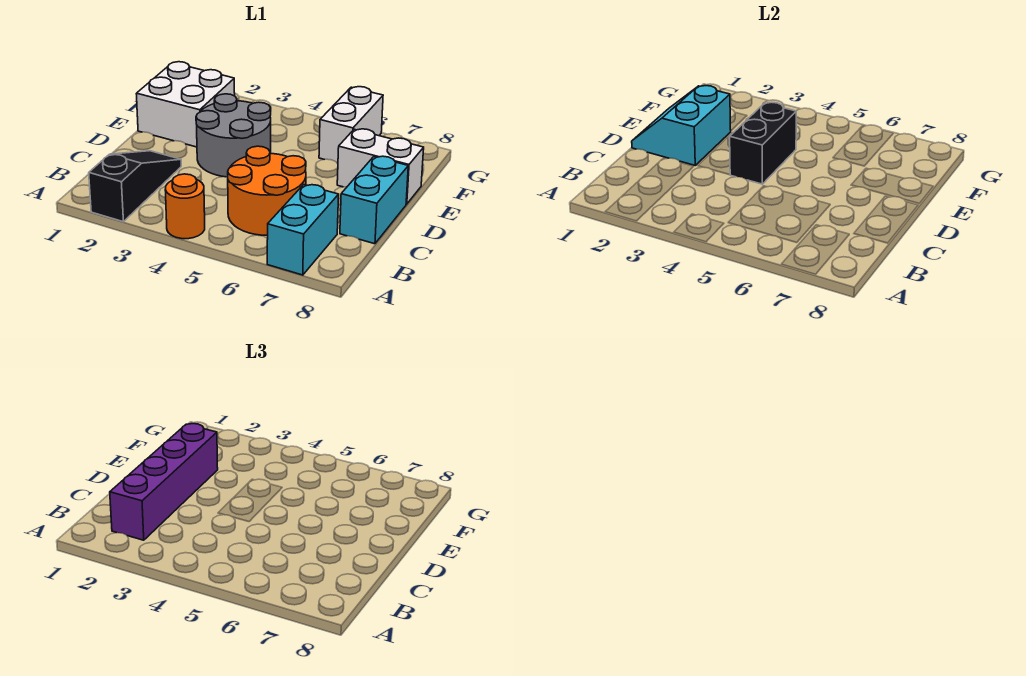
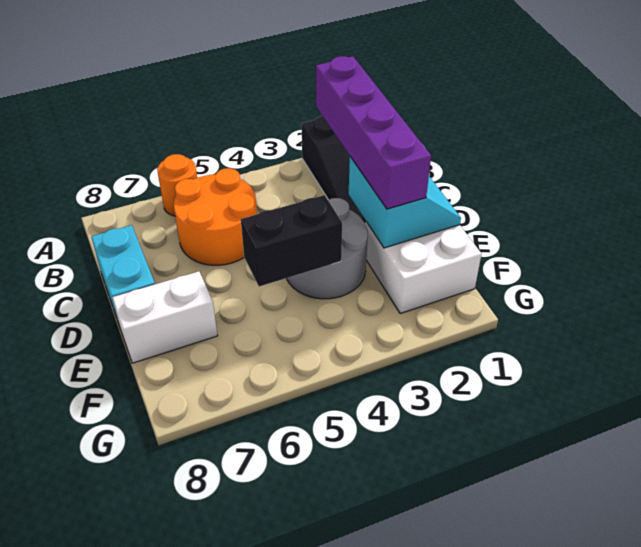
orange 1x1 round brick [165,174,205,239] -> orange 1x1 round brick moved to [157,154,197,216]
cyan 1x2 brick [267,185,339,275] -> none
black 1x2 brick [730,102,796,184] -> black 1x2 brick turned to [241,195,342,287]
white 1x2 brick [319,87,383,163] -> none

